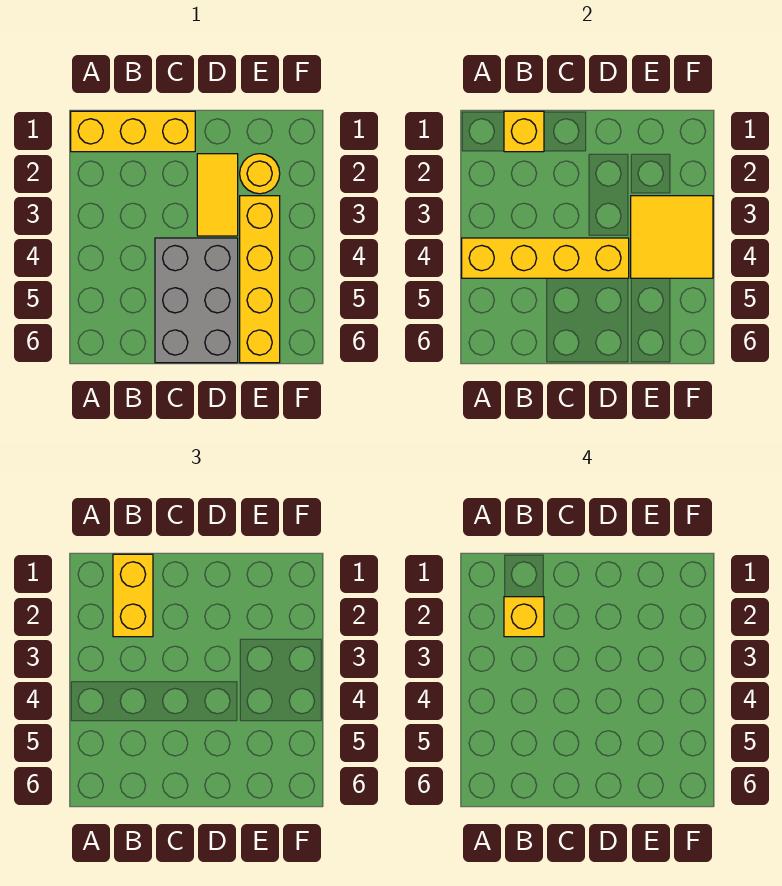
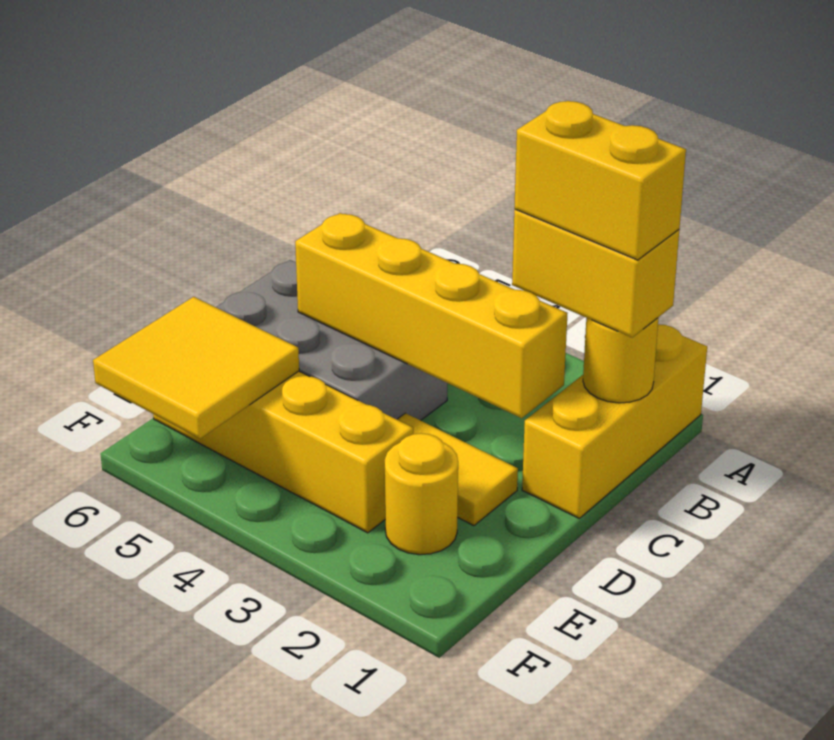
yellow 1x4 brick [462,238,629,278] -> yellow 1x4 brick turned to [295,213,568,418]
yellow 1x1 brick [504,111,544,152] -> yellow 1x1 round brick [583,317,659,403]
yellow 1x1 brick [504,597,544,637] -> yellow 1x2 brick [514,101,686,260]
yellow 2x2 tile [631,196,713,278] -> yellow 2x2 tile moved to [93,297,299,439]

